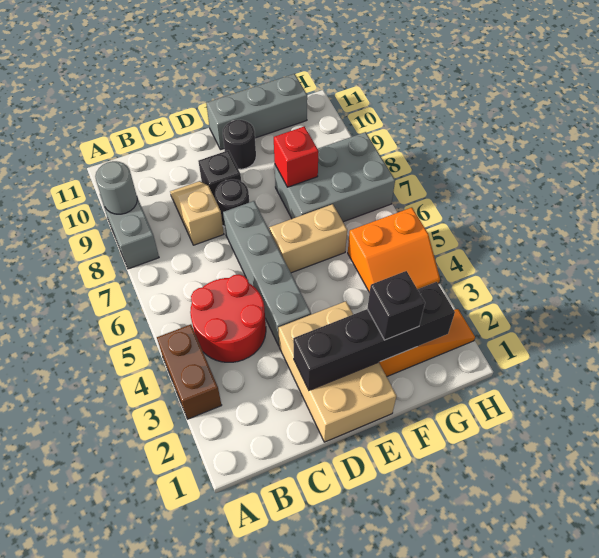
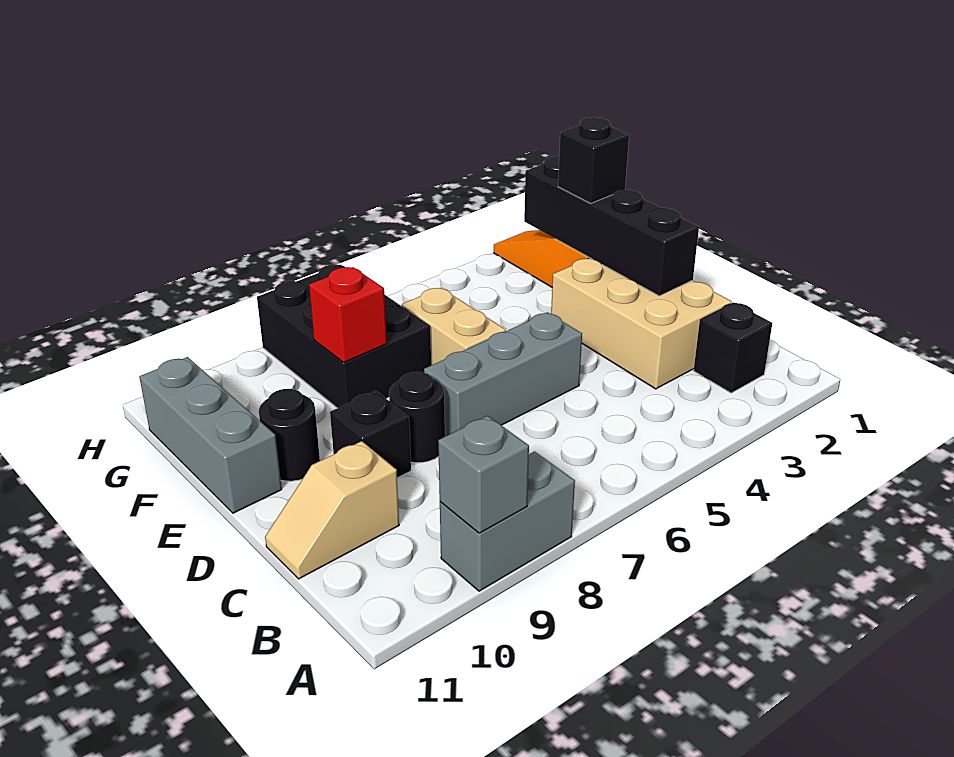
brown 1x2 brick [157,324,222,419] -> none
grey 1x1 round brick [95,161,137,214] -> grey 1x1 brick [438,416,529,533]
none -> black 1x1 brick [694,302,772,393]
red 2x2 round brick [190,274,266,362] -> none
tan 1x2 slope [170,181,224,245] -> tan 1x2 slope moved to [265,441,399,579]
tan 2x3 brick [278,301,397,442] -> tan 2x3 brick turned to [551,258,732,389]
grey 1x4 brick [223,201,311,346] -> grey 1x3 brick [424,313,582,436]
grey 2x3 brick [275,132,395,222] -> black 2x3 brick [257,265,431,408]
orange 2x2 slope [348,208,440,293] -> none

